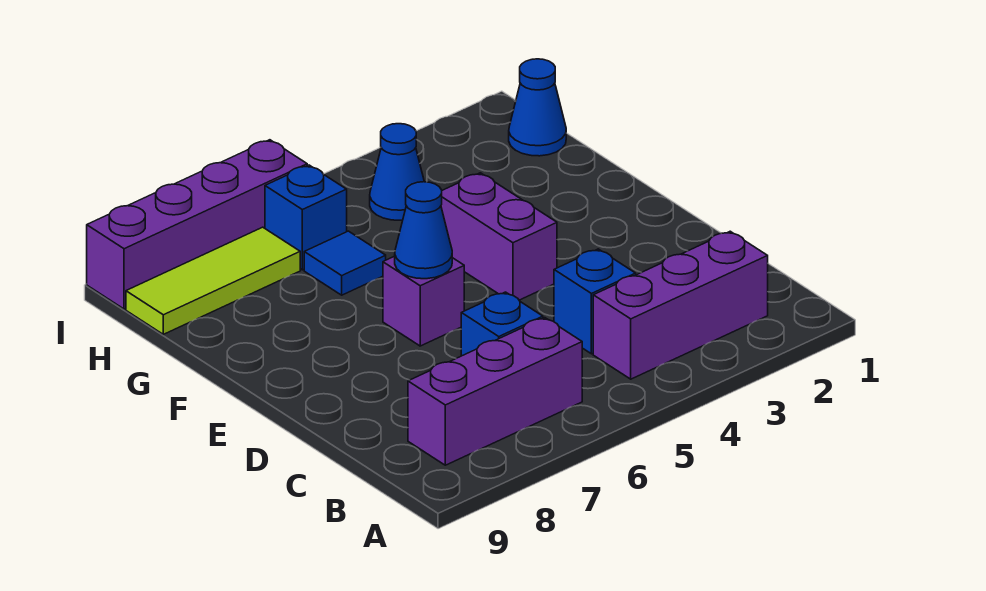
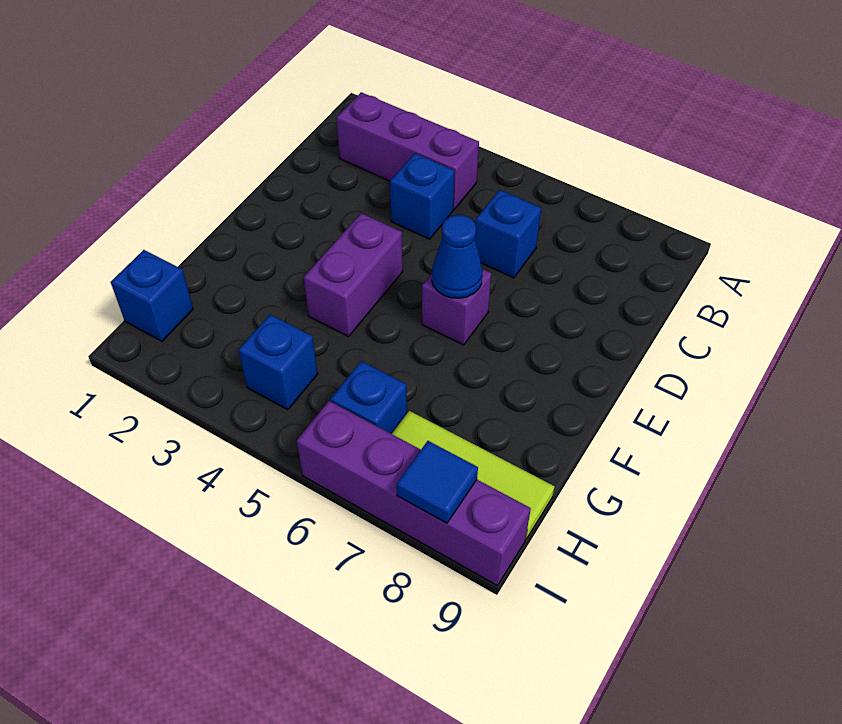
purple 1x3 brick [408,318,582,465] -> none
blue 1x1 tile [304,231,386,295] -> blue 1x1 tile moved to [396,441,478,523]
blue 1x1 cone [509,59,566,156] -> blue 1x1 brick [111,250,193,341]
blue 1x1 cone [370,124,424,220] -> blue 1x1 brick [238,314,318,410]

